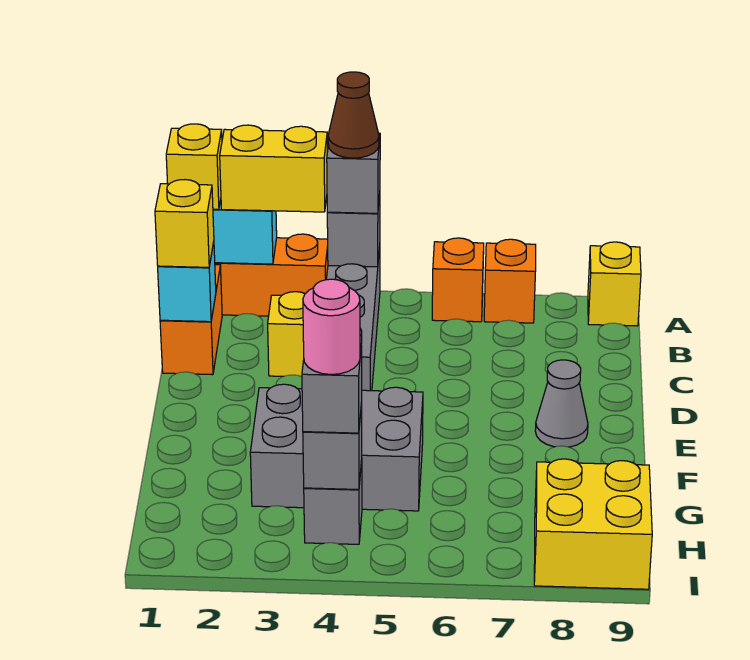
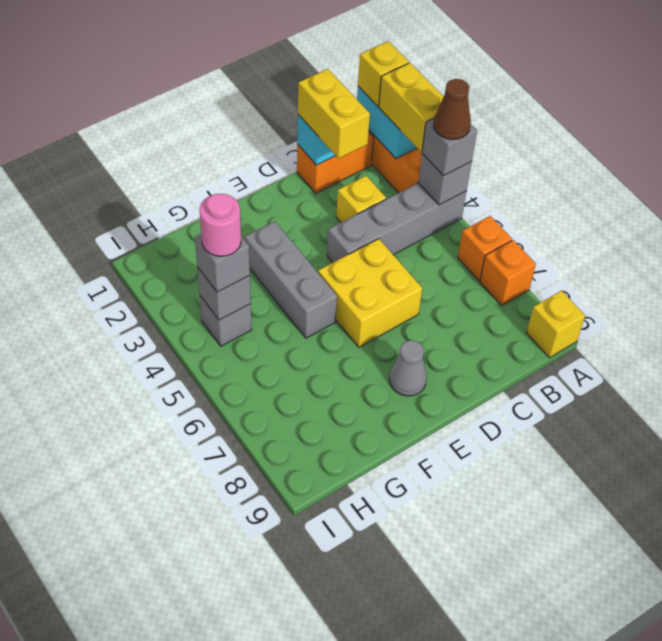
yellow 1x1 brick [155,180,214,267] -> yellow 1x2 brick [298,69,370,159]
grey 2x3 brick [250,384,423,511] -> grey 1x3 brick [245,222,337,338]
yellow 2x2 brick [534,459,652,589] -> yellow 2x2 brick moved to [318,239,422,347]

